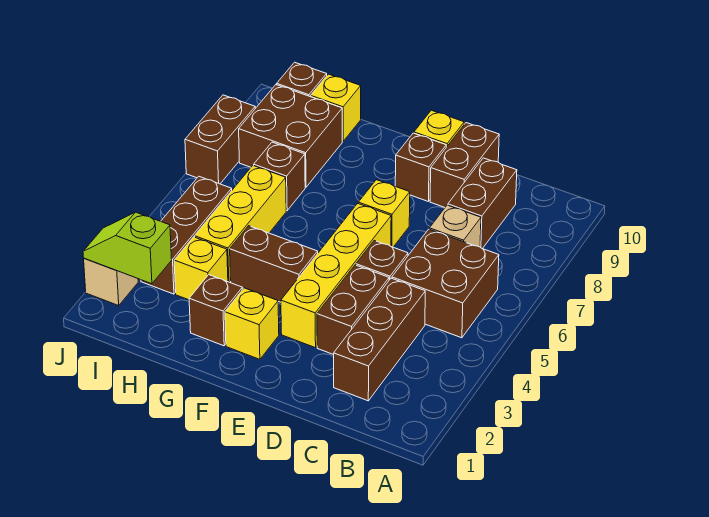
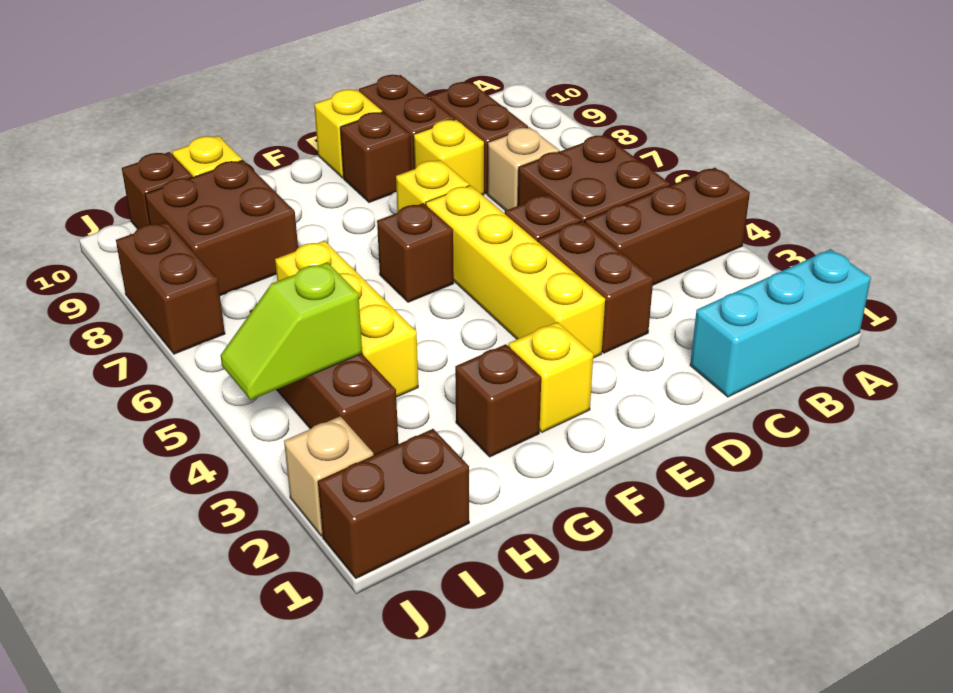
none -> cyan 1x3 brick [690,249,871,397]
brown 1x3 brick [334,278,425,401] -> brown 1x3 brick turned to [585,168,750,285]
brown 1x2 brick [230,226,318,302] -> brown 1x2 brick moved to [318,429,469,578]
yellow 1x1 brick [174,237,228,300] -> yellow 1x1 brick moved to [413,120,484,195]
brown 1x1 brick [254,142,305,211] -> brown 1x1 brick moved to [377,203,454,302]
lime 1x2 slope [83,212,172,284] -> lime 1x2 slope moved to [220,262,362,400]

